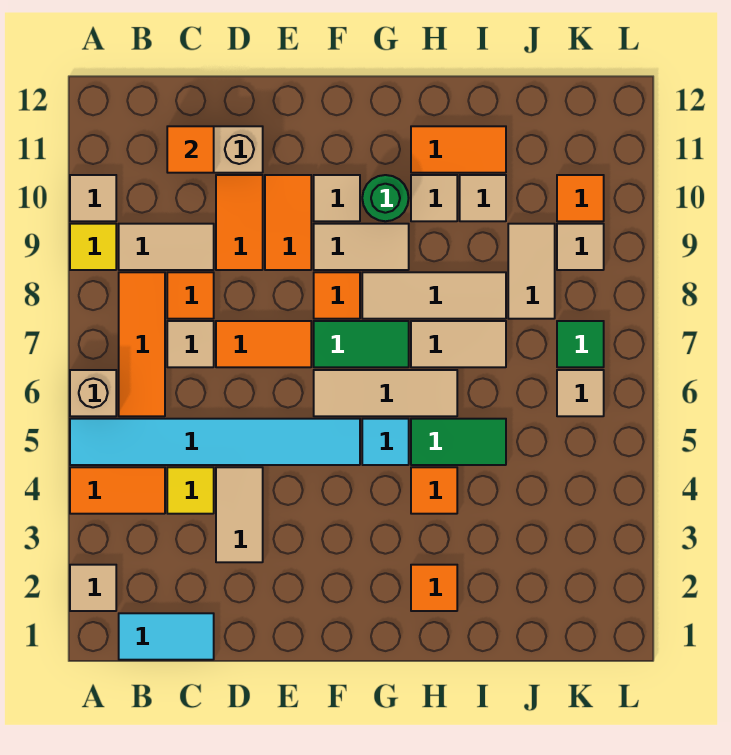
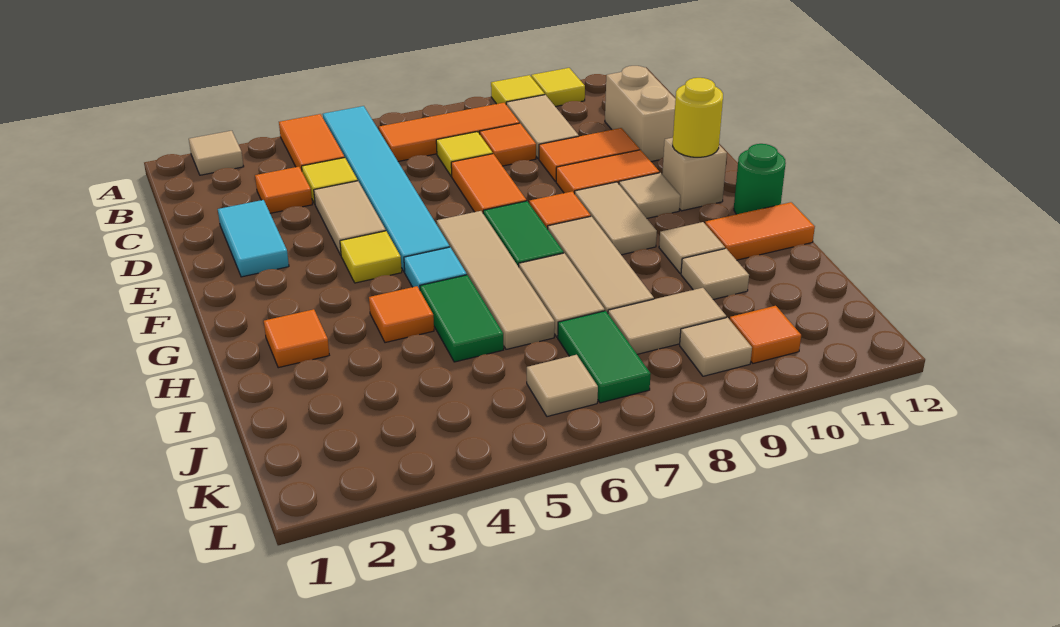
tan 1x1 brick [70,370,116,416] -> tan 1x1 brick moved to [662,138,727,211]
tan 1x1 tile [70,175,116,221] -> yellow 1x1 tile [531,68,585,107]
cyan 1x2 tile [119,613,214,660] -> cyan 1x2 tile moved to [218,200,289,277]
tan 1x1 tile [167,321,214,367] -> yellow 1x1 tile [436,132,493,176]
orange 1x1 tile [167,126,214,173] -> orange 1x1 tile moved to [255,167,312,213]
tan 1x2 tile [216,467,263,562] -> tan 1x2 tile turned to [314,181,386,255]
none -> yellow 1x1 tile [340,231,402,283]
tan 1x3 tile [314,370,457,416] -> tan 1x4 tile [437,211,555,349]
none -> yellow 1x1 round brick [673,78,723,157]
green 1x1 round brick [362,175,409,221] -> green 1x1 round brick moved to [734,144,786,214]
orange 1x2 tile [411,126,506,173] -> orange 1x2 tile turned to [705,202,815,260]
green 1x1 tile [557,321,604,367] -> green 1x2 tile [558,311,651,403]

